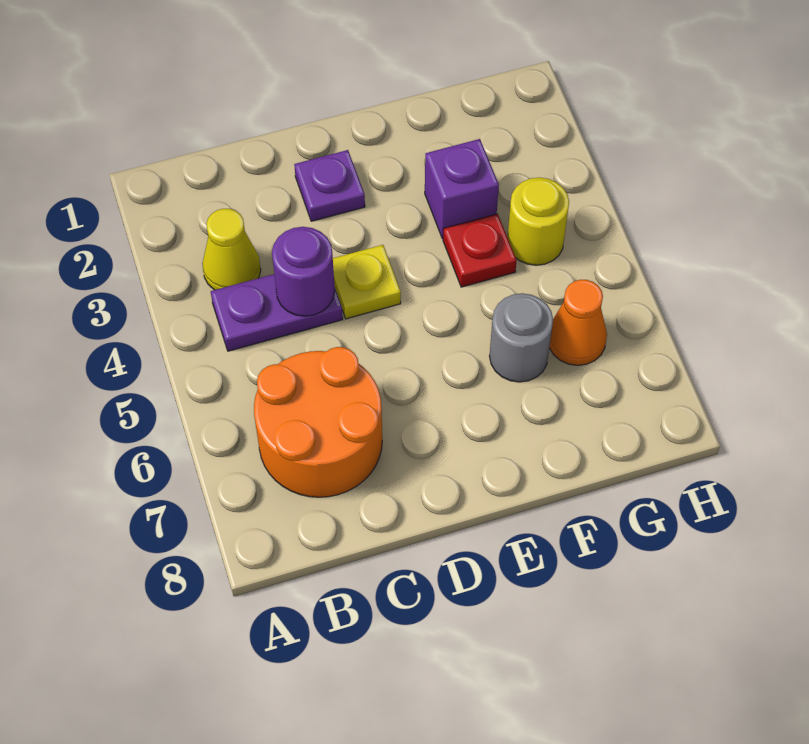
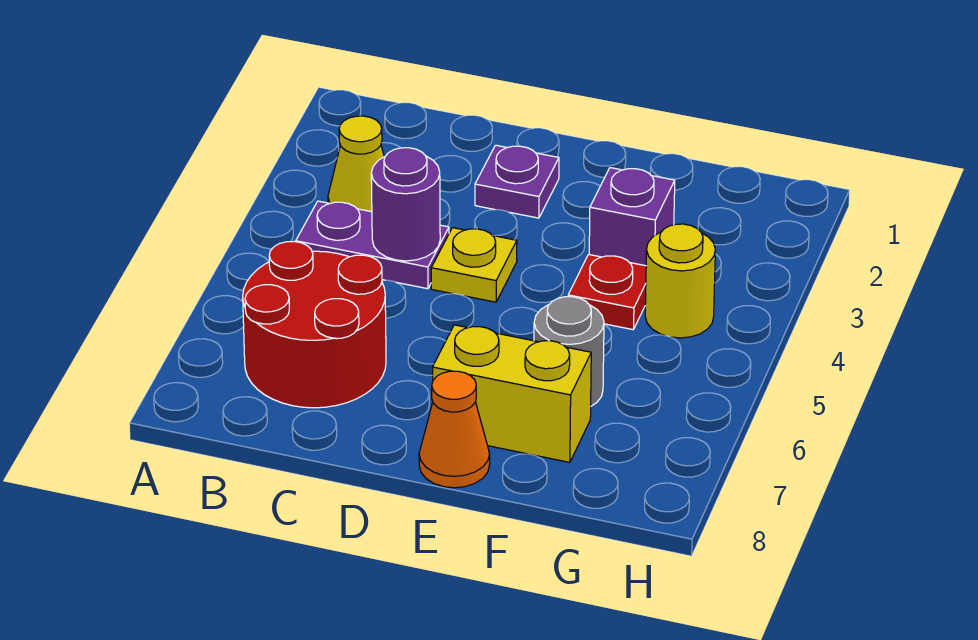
orange 2x2 round brick [254,347,382,497] -> red 2x2 round brick [243,241,386,408]
none -> yellow 1x2 brick [433,325,591,462]
orange 1x1 cone [549,280,607,365] -> orange 1x1 cone moved to [419,371,490,488]

